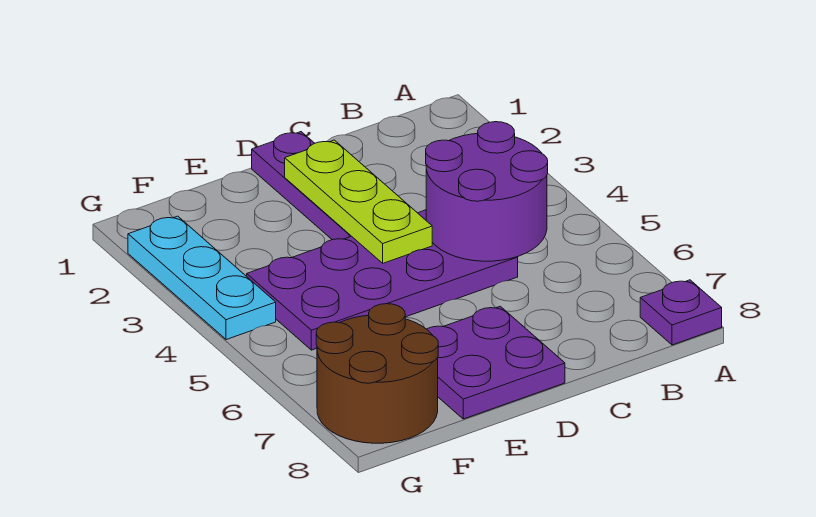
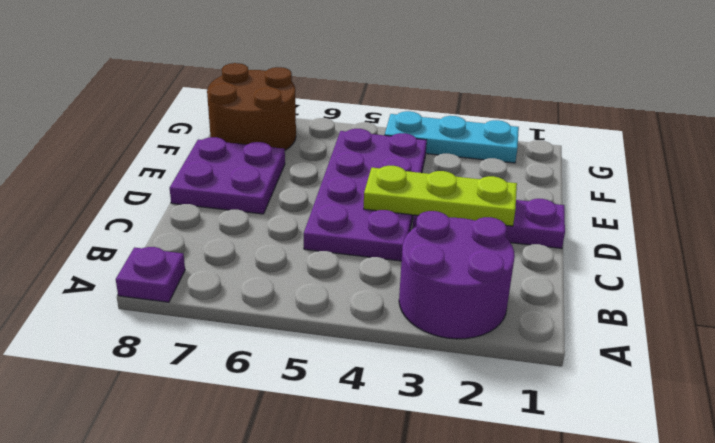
purple 2x2 round brick [426,122,548,261] -> purple 2x2 round brick moved to [399,211,515,339]

